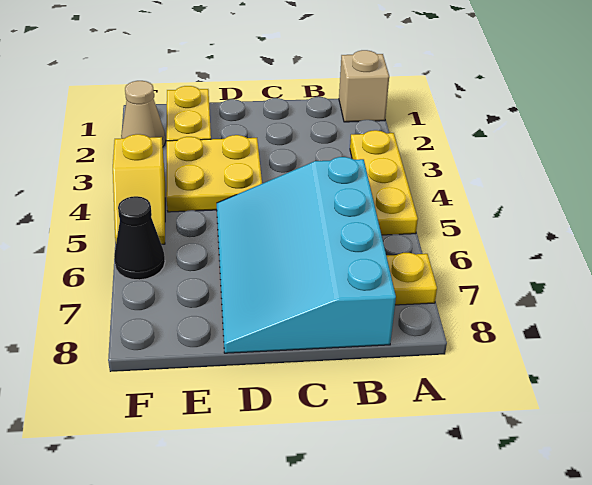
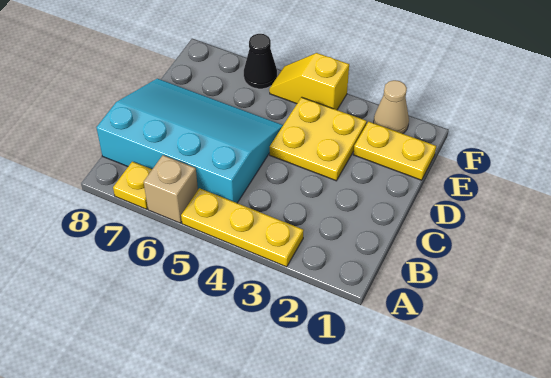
tan 1x1 brick [339,50,389,122] -> tan 1x1 brick moved to [144,155,198,223]

